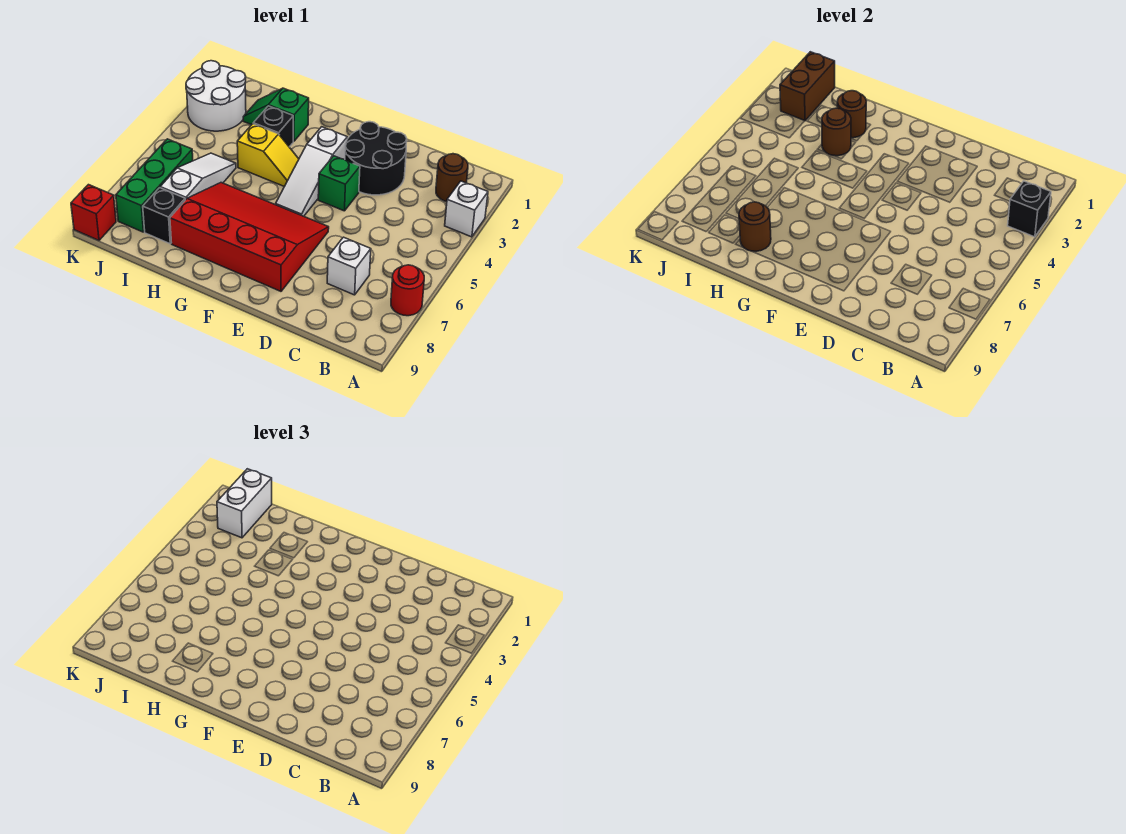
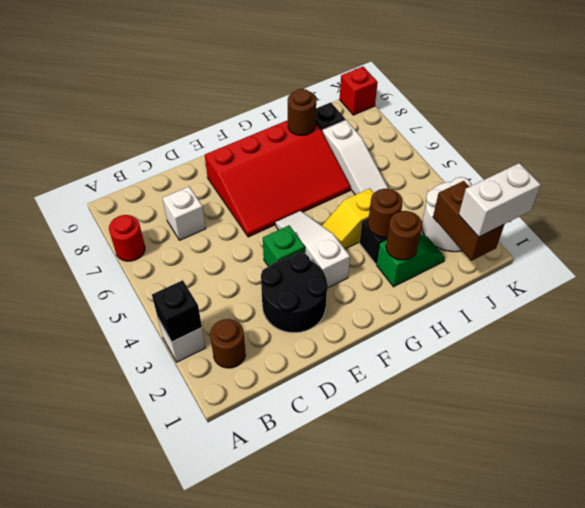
white 1x2 brick [217,469,272,538] -> white 1x2 brick turned to [459,163,541,237]
green 1x3 brick [116,139,193,232] -> none

